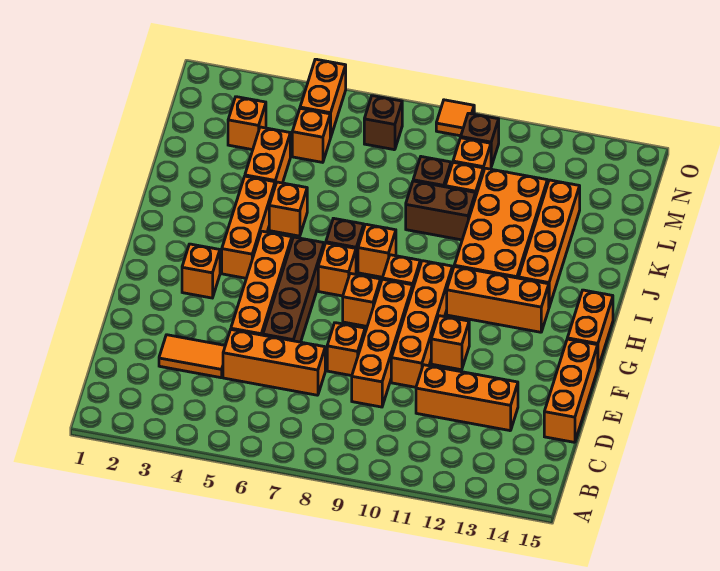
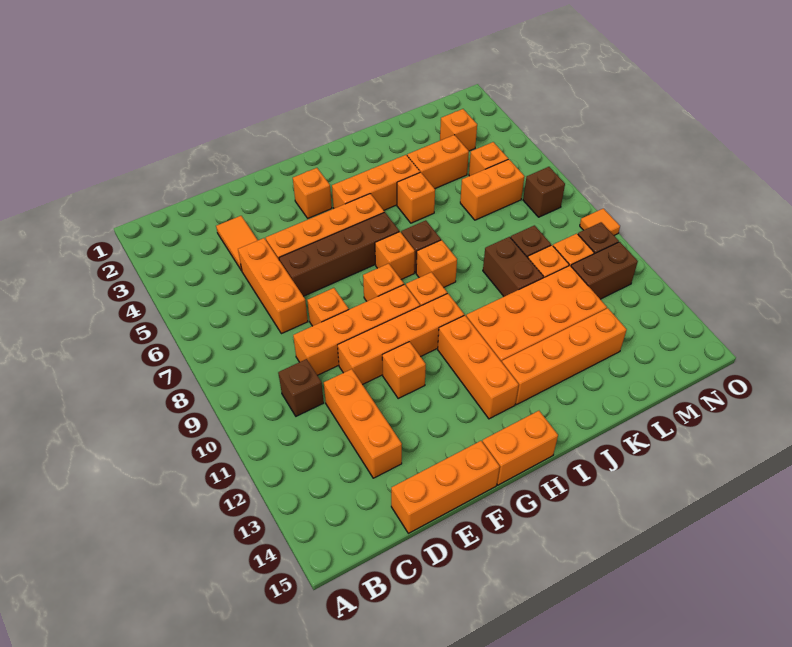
none -> brown 1x1 brick [278,359,324,416]
none -> brown 1x2 brick [571,242,638,299]
orange 1x2 brick [300,59,346,138] -> orange 1x2 brick moved to [460,159,524,220]

